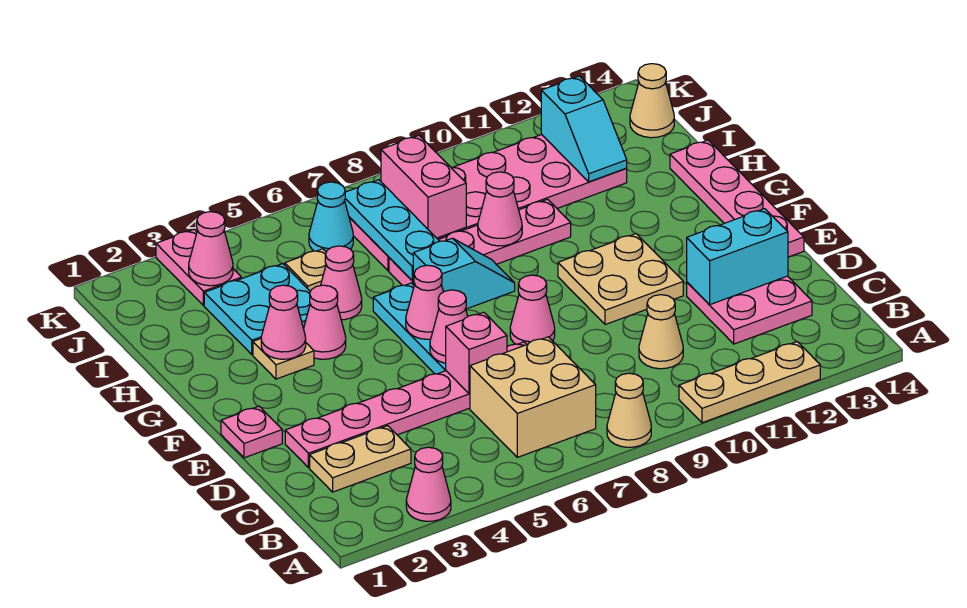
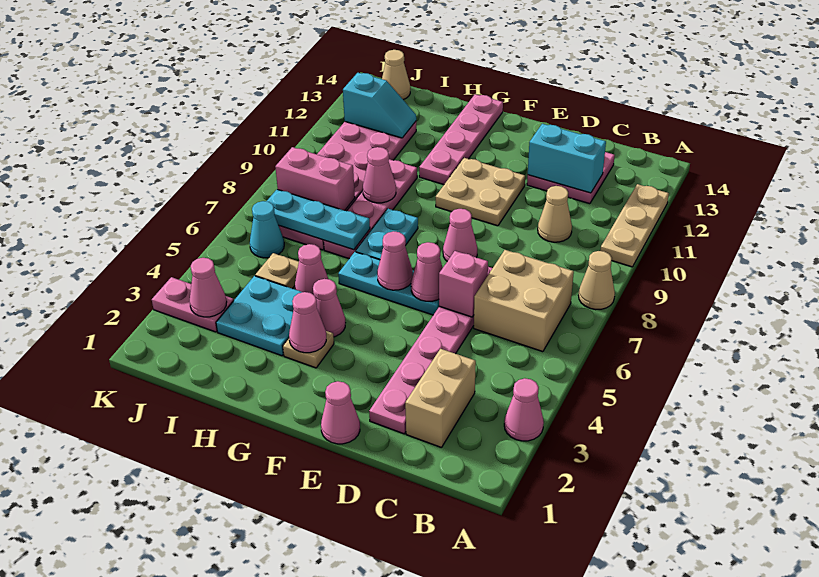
tan 1x2 plate [310,426,411,492] -> tan 1x2 brick [405,349,476,448]
cyan 1x2 brick [687,209,788,304] -> cyan 1x2 brick turned to [528,124,606,193]
pink 1x1 plate [221,406,282,458] -> pink 1x1 cone [321,381,360,444]
pink 1x4 plate [670,140,804,257] -> pink 1x4 plate turned to [419,94,503,185]
cyan 1x2 slope [413,238,515,309] -> cyan 1x2 plate [356,209,418,260]

